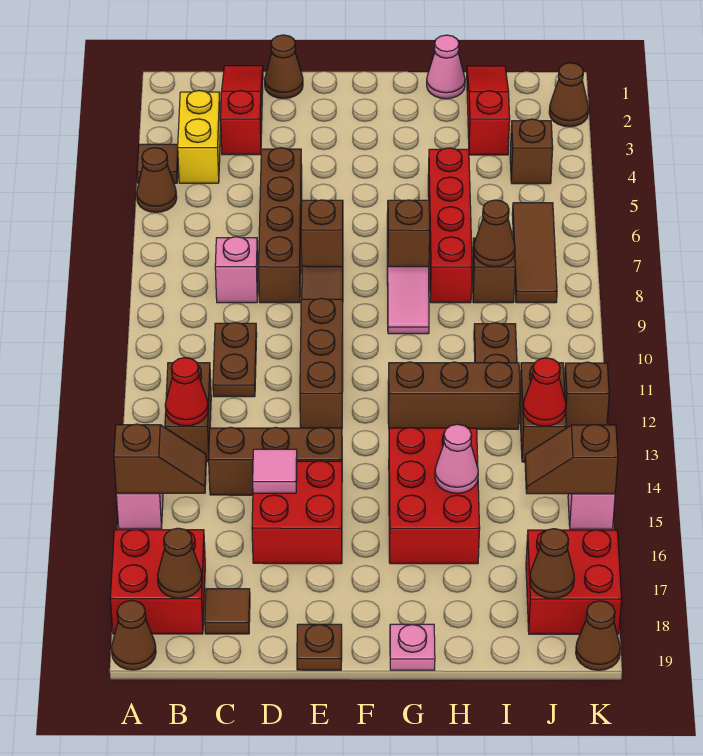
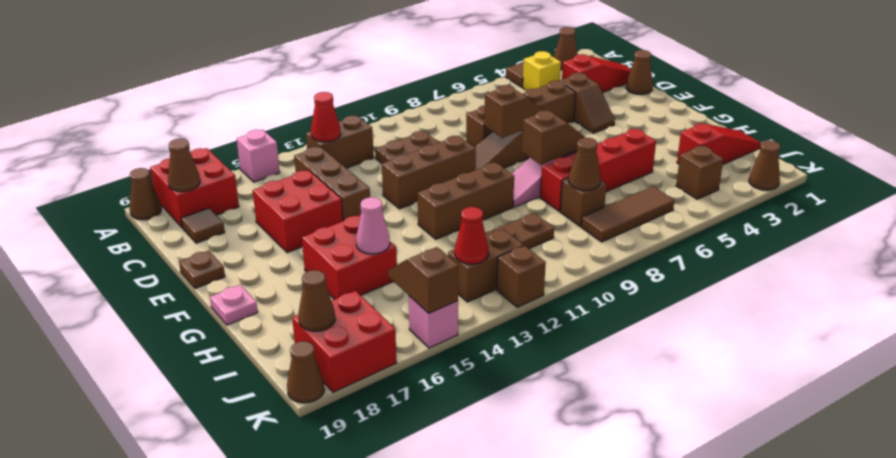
brown 1x1 cone [137,148,177,212] -> brown 1x1 cone moved to [554,27,578,70]
brown 1x2 slope [114,424,206,494] -> brown 1x2 slope moved to [560,73,615,133]
yellow 1x2 brick [178,91,221,183] -> yellow 1x1 brick [523,51,561,90]
pink 1x1 brick [215,237,258,303] -> none
pink 1x1 tile [253,449,297,493] -> none
brown 1x3 brick [388,362,520,429] -> brown 1x3 brick turned to [418,163,514,239]
red 2x3 brick [389,427,480,564] -> red 2x2 brick [302,215,397,300]
pink 1x1 cone [427,35,465,99] -> none

